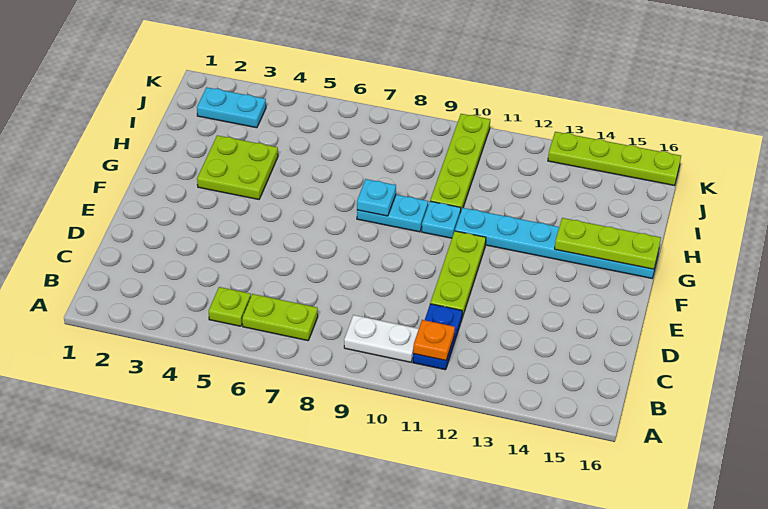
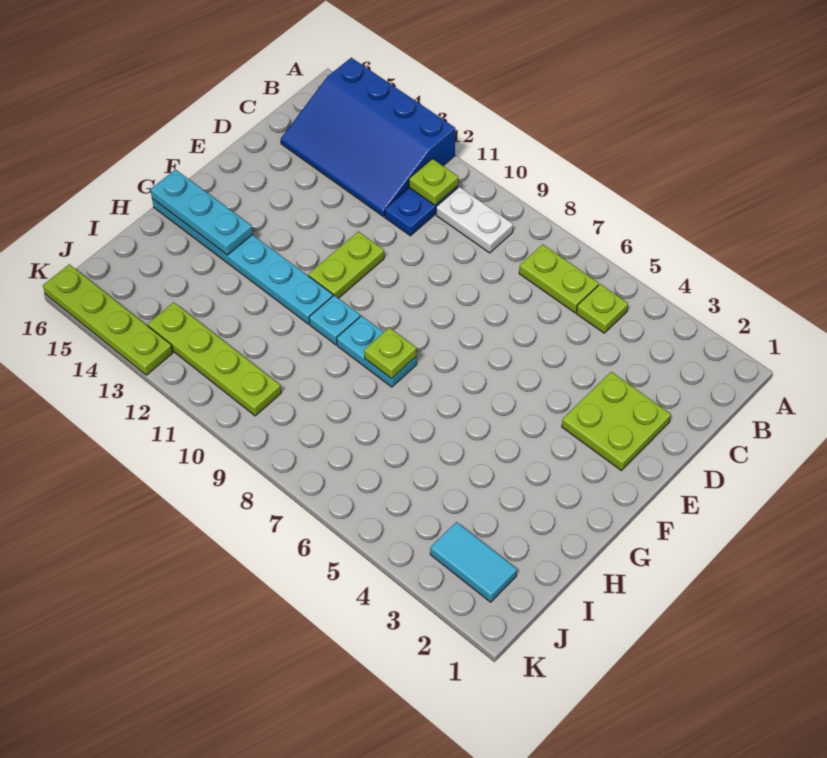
none -> blue 3x4 slope [281,58,455,217]
orange 1x1 plate [413,320,455,360] -> lime 1x1 plate [409,159,458,205]
lime 1x3 plate [430,231,486,317] -> lime 1x2 plate [308,231,384,298]
lime 2x2 plate [197,135,278,200] -> lime 2x2 plate moved to [562,372,671,470]
cyan 1x1 plate [357,179,396,216] -> lime 1x1 plate [364,328,417,379]
lime 1x3 plate [555,218,661,269] -> cyan 1x3 plate [150,170,253,255]
lime 1x4 plate [430,114,490,213] -> lime 1x4 plate turned to [148,302,281,416]
cyan 1x2 plate [197,87,266,128] -> cyan 1x2 tile [430,522,517,602]

